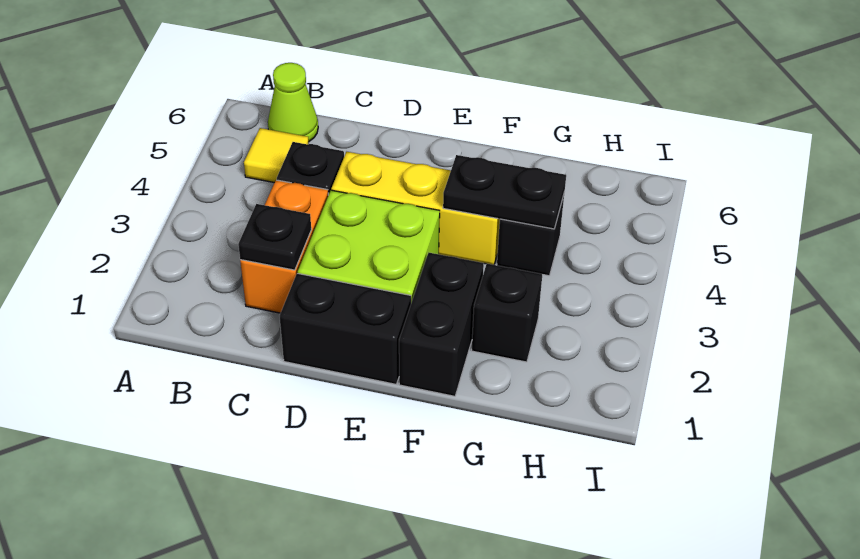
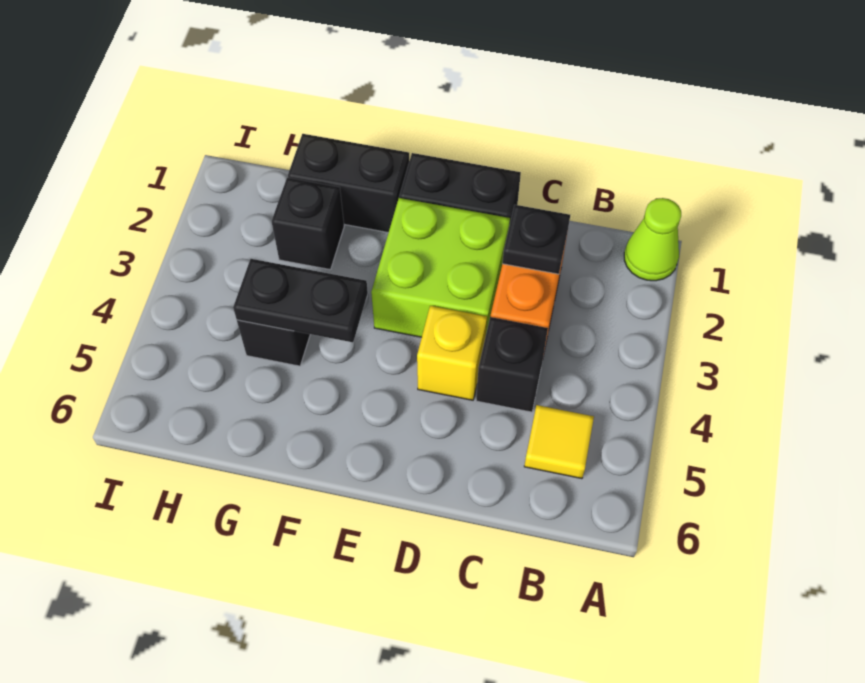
lime 1x1 cone [268,63,318,141] -> lime 1x1 cone moved to [624,198,681,281]
yellow 1x3 brick [331,152,500,265] -> yellow 1x1 brick [417,306,487,400]
black 1x2 brick [399,253,484,396] -> black 1x2 brick turned to [288,134,409,233]

